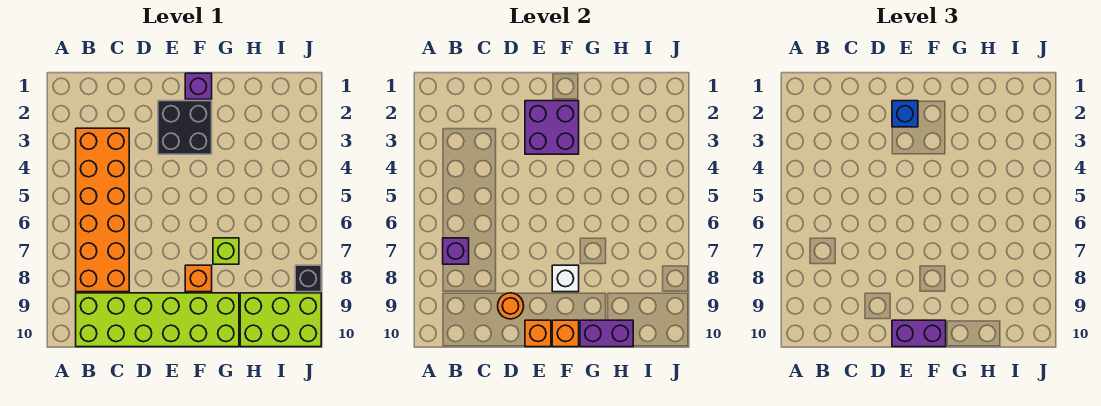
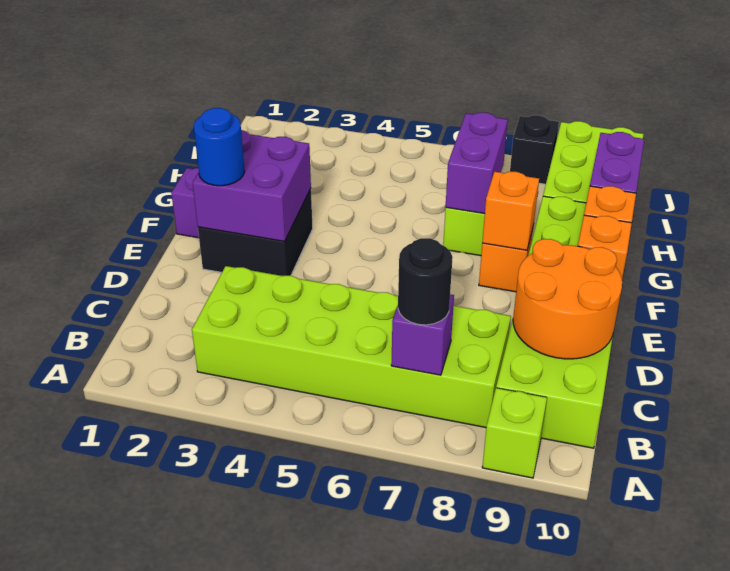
none -> lime 1x1 brick [482,388,547,478]
orange 2x6 brick [76,128,129,292] -> lime 2x6 brick [192,266,511,428]
none -> black 1x1 round brick [398,238,453,325]
orange 1x1 round brick [498,293,524,319] -> orange 2x2 round brick [513,239,622,359]
blue 1x1 brick [892,101,918,127] -> blue 1x1 round brick [194,108,244,186]
purple 1x2 brick [892,320,946,347] -> purple 1x2 brick moved to [446,113,508,214]
white 1x1 brick [552,265,579,292] -> orange 1x1 brick [482,172,539,250]

